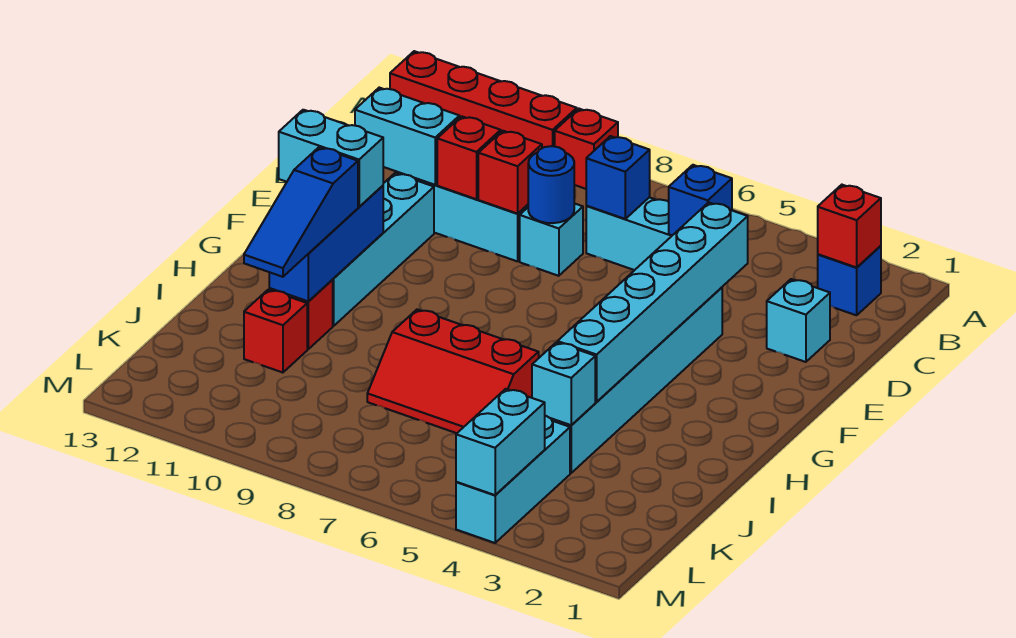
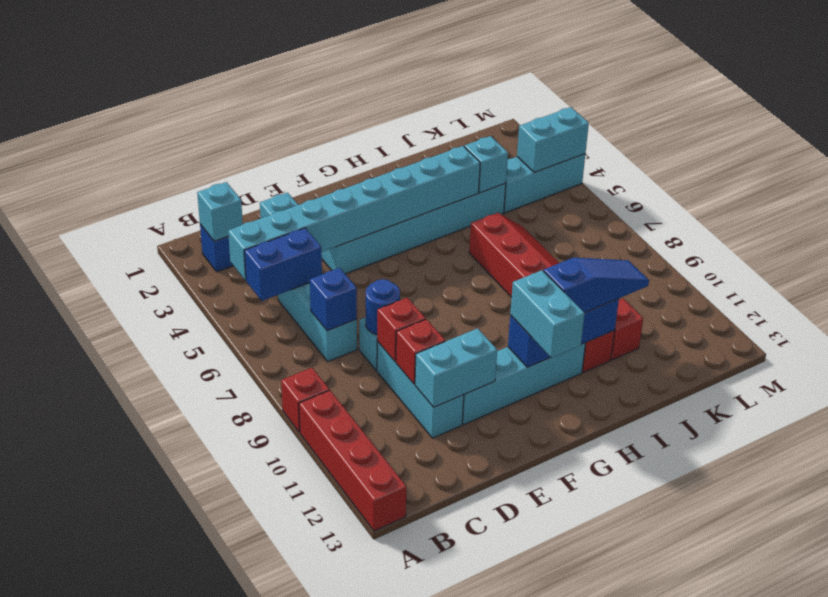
red 1x1 brick [818,185,881,267] -> cyan 1x1 brick [197,182,243,241]
blue 1x1 brick [669,165,732,235] -> blue 1x2 brick [244,228,322,301]
cyan 1x6 brick [558,202,748,402] -> cyan 1x8 brick [228,146,480,280]
cyan 1x2 brick [355,88,459,185] -> cyan 1x2 brick turned to [415,328,497,407]

